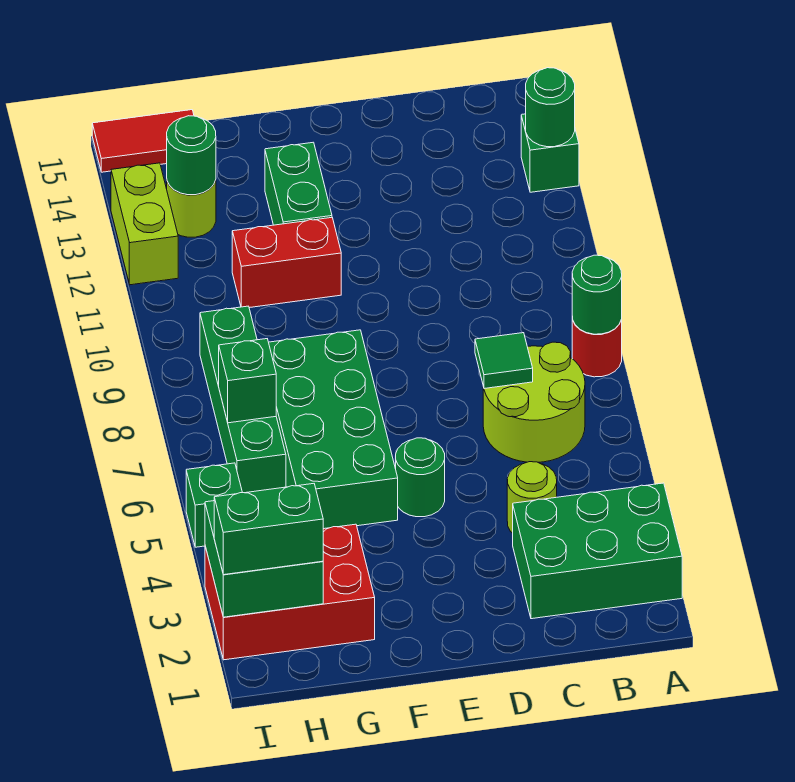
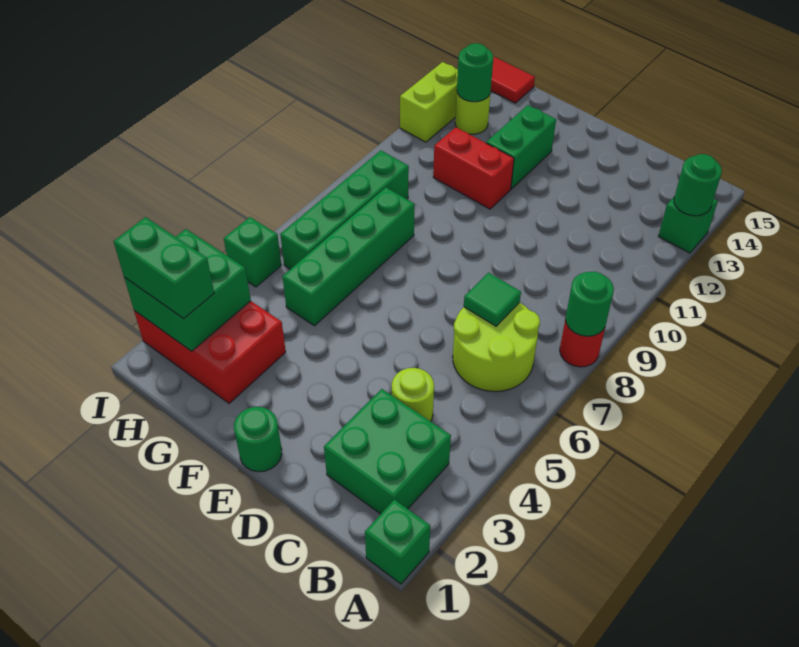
green 2x3 brick [513,483,682,619] -> green 2x2 brick [324,389,451,514]
green 1x1 round brick [395,438,445,517] -> green 1x1 round brick moved to [234,407,282,472]
green 2x4 brick [269,330,398,529] -> green 1x4 brick [282,187,415,326]
green 1x1 brick [219,339,276,423] -> green 1x1 brick moved to [365,500,430,584]

